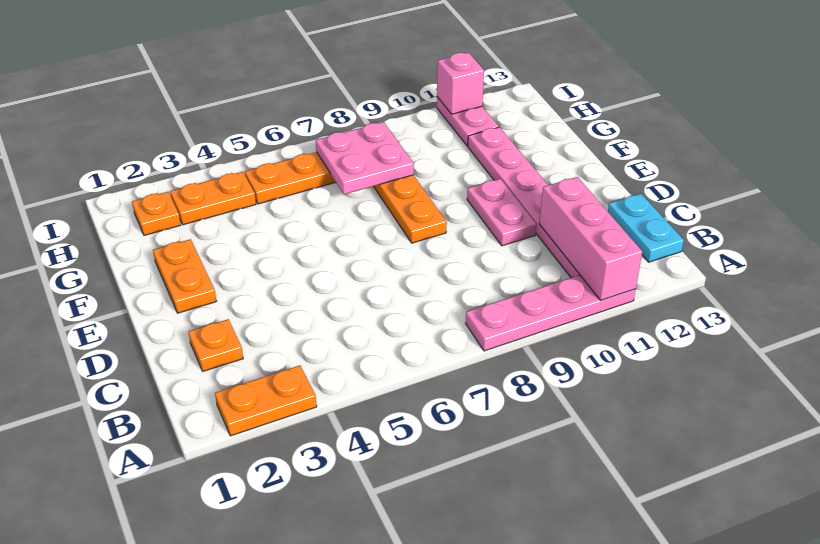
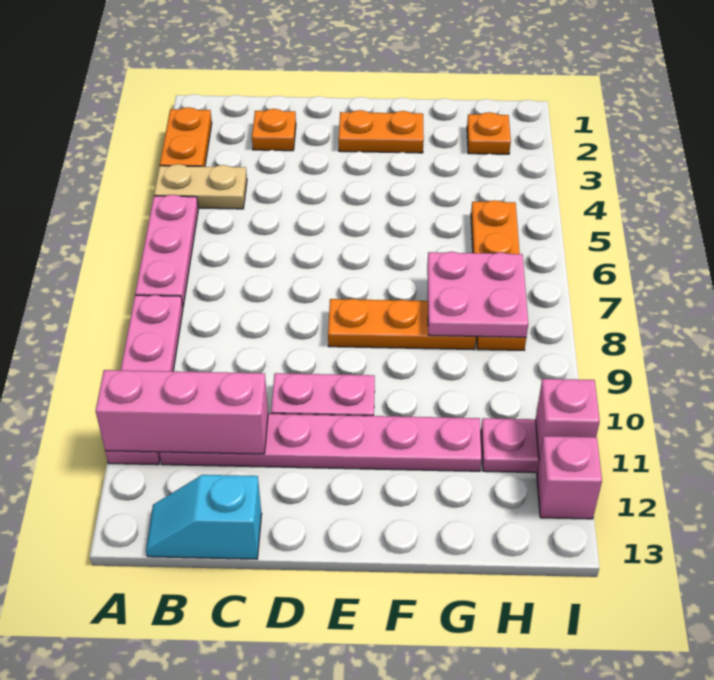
none -> tan 1x2 plate [154,164,247,209]
none -> pink 1x3 plate [135,195,198,306]
cyan 1x2 plate [608,194,684,262] -> cyan 1x2 slope [146,475,262,559]
orange 1x2 plate [170,172,256,225] -> none
none -> pink 1x1 brick [537,436,602,519]

